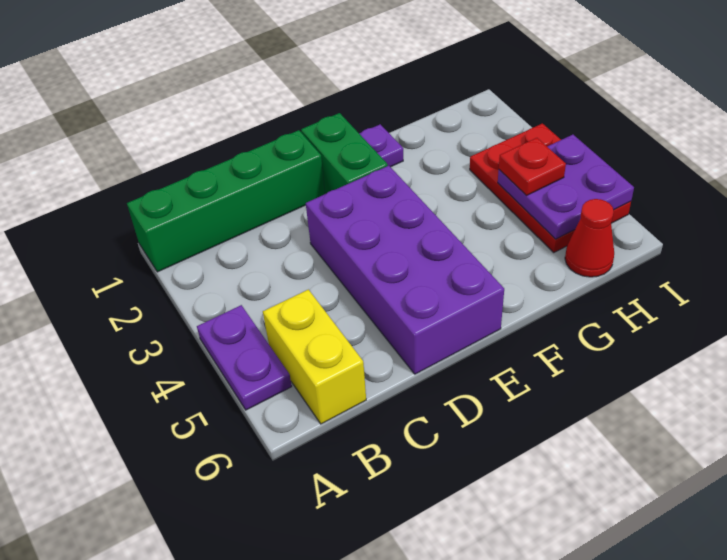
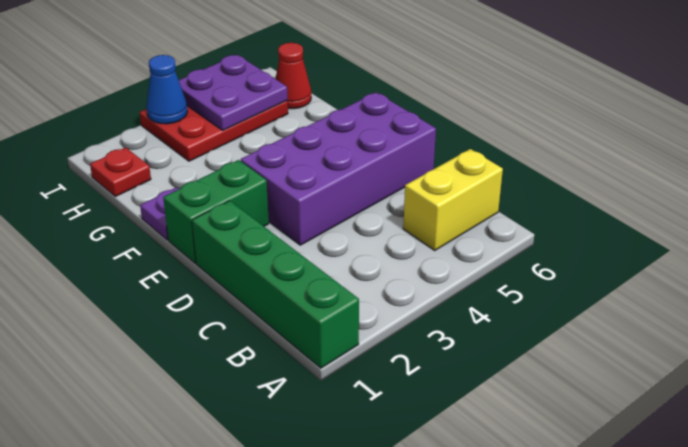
purple 1x2 plate [197,305,292,410] -> none
red 1x1 plate [499,138,566,196] -> red 1x1 plate moved to [90,147,151,197]
none -> blue 1x1 cone [146,55,188,124]

